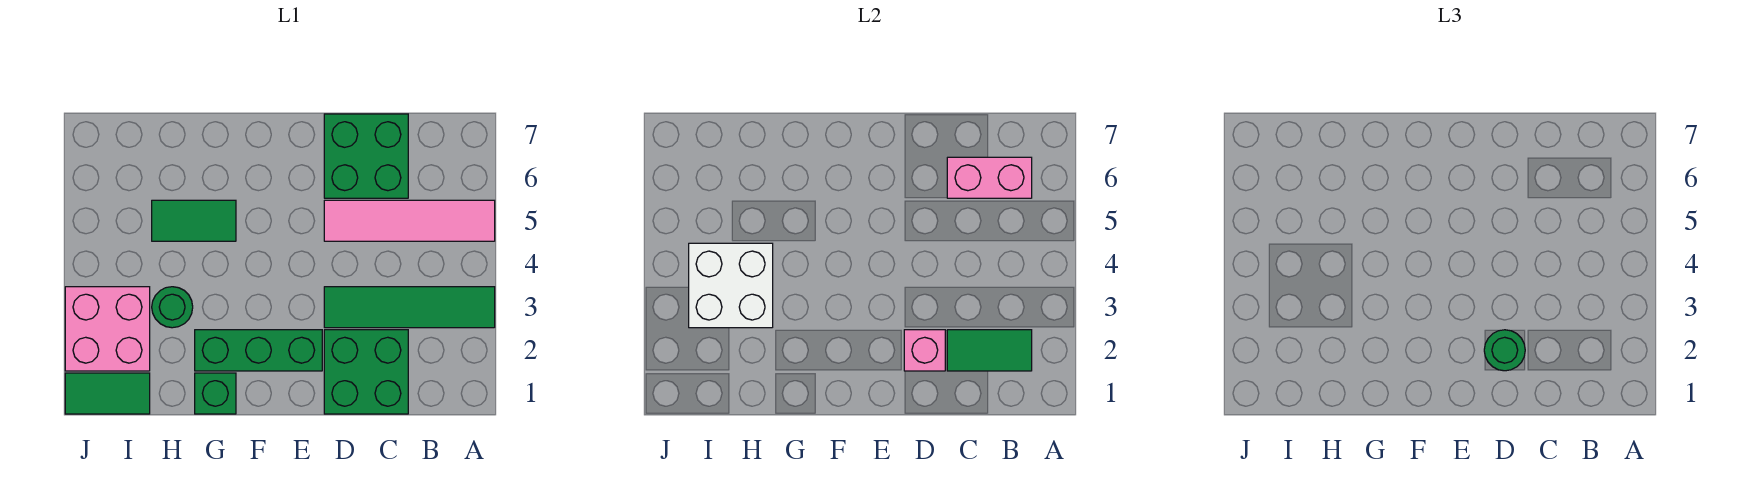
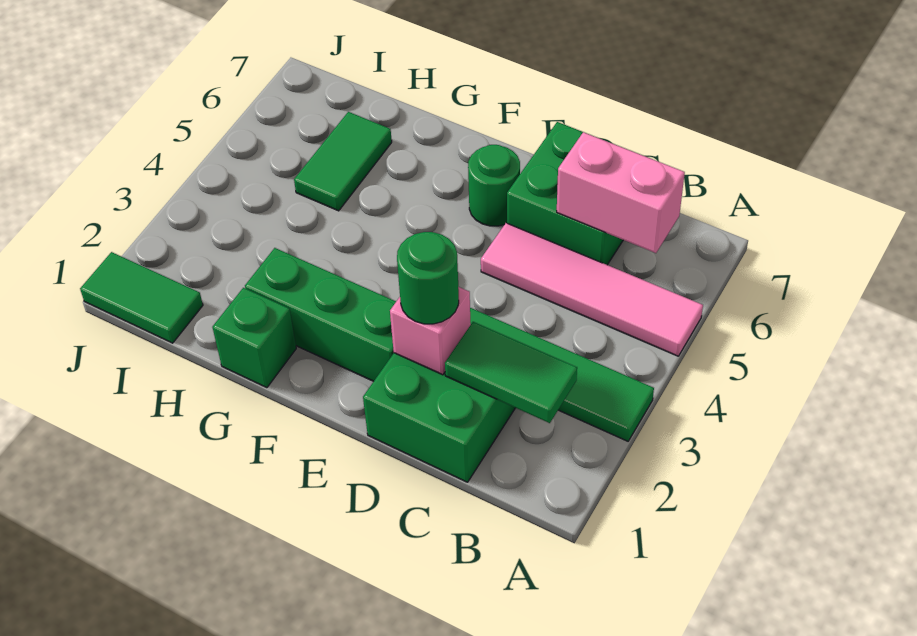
green 1x2 tile [152,200,236,241] -> green 1x2 tile turned to [294,112,392,211]
green 1x1 round brick [152,287,193,328] -> green 1x1 round brick moved to [468,145,520,226]
white 2x2 brick [689,243,773,328] -> none
pink 2x2 brick [65,287,150,371] -> none

